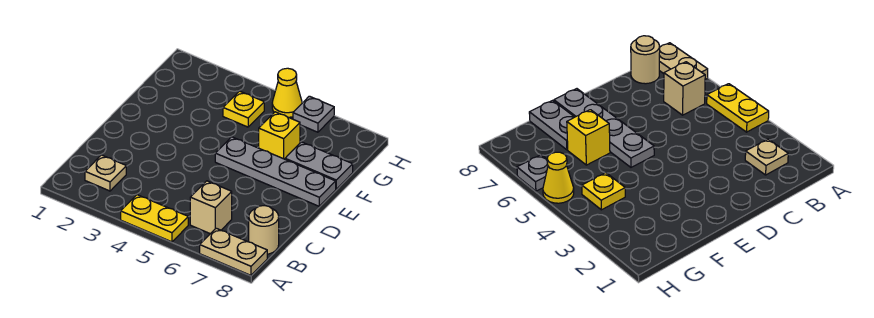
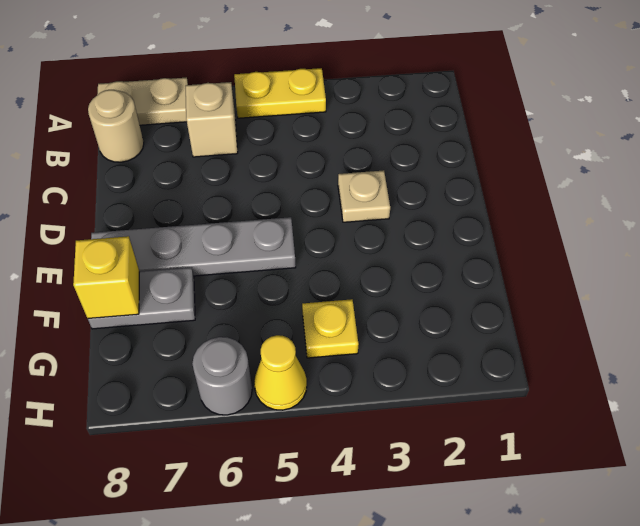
tan 1x1 plate [85,155,126,191] -> tan 1x1 plate moved to [338,170,390,222]
yellow 1x1 brick [259,112,300,159] -> yellow 1x1 brick moved to [73,236,139,319]
grey 1x1 plate [293,96,334,132] -> grey 1x1 round brick [192,337,252,415]

